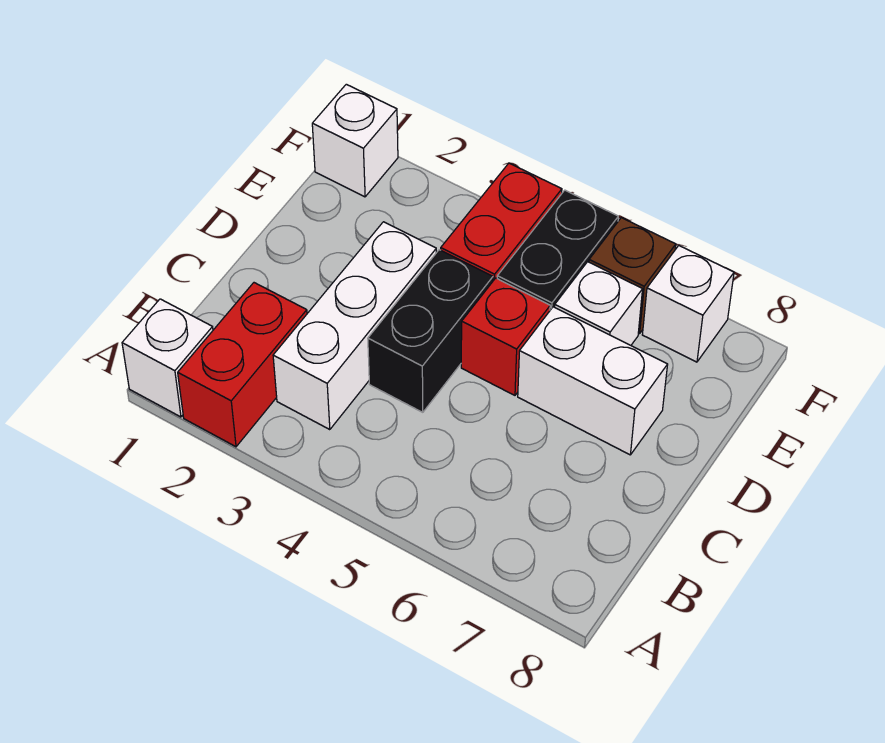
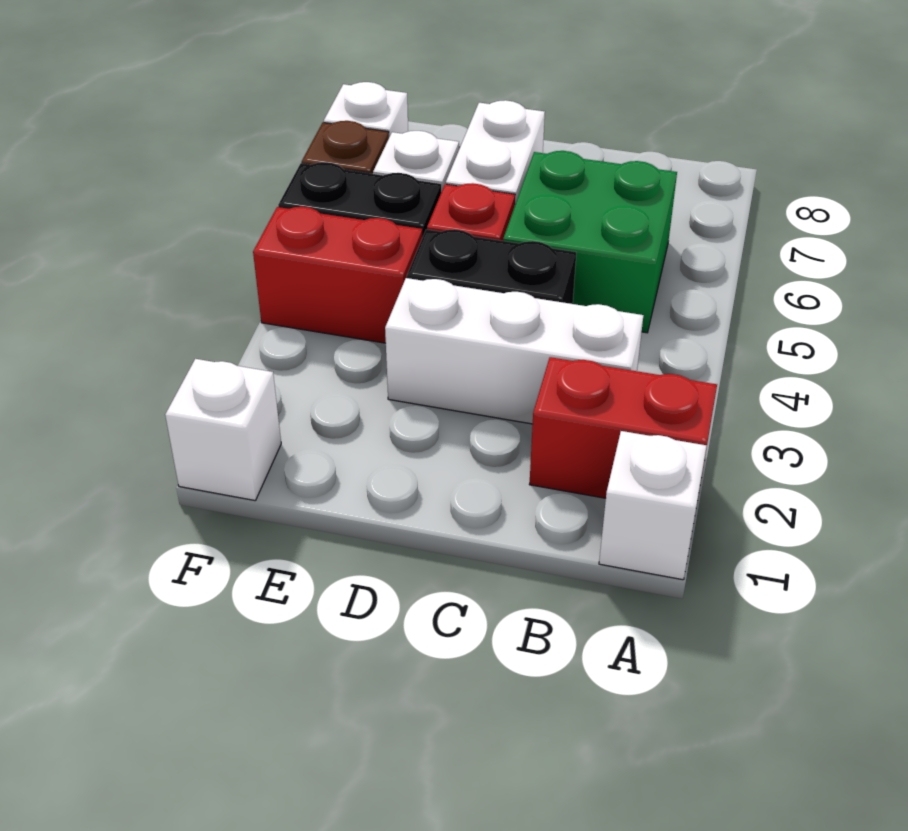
none -> green 2x2 brick [503,151,677,333]

